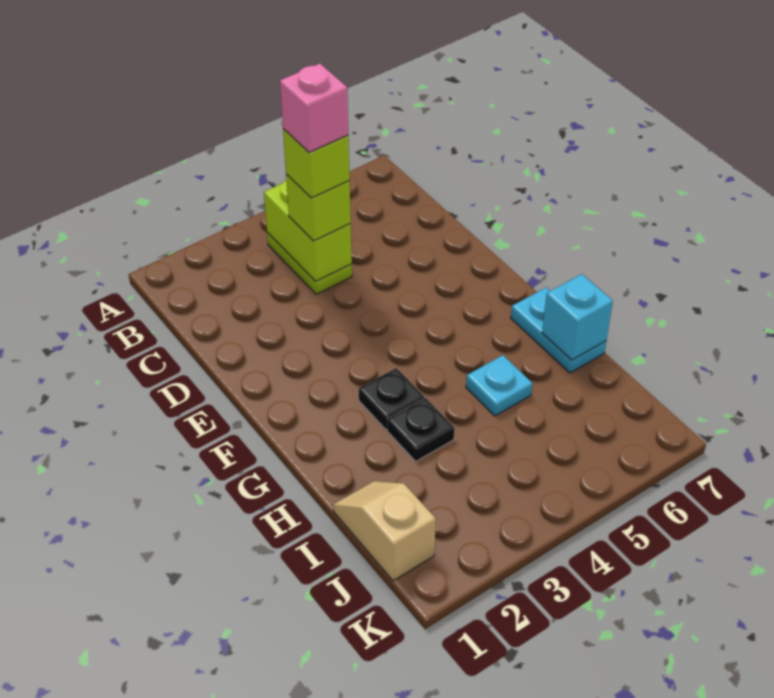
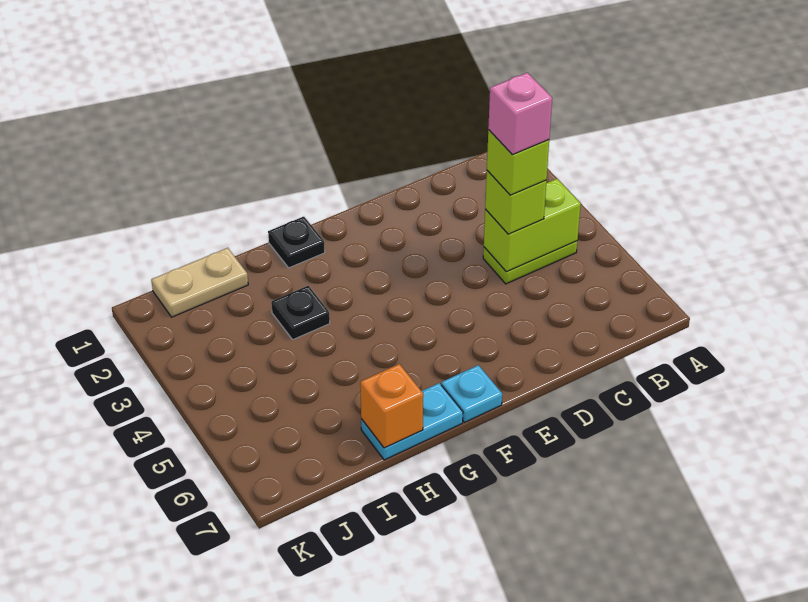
black 1x1 plate [359,368,424,430] -> black 1x1 plate moved to [268,217,325,268]
cyan 1x1 plate [466,355,532,416] -> cyan 1x1 plate moved to [441,365,502,422]
cyan 1x1 brick [542,274,613,360] -> orange 1x1 brick [360,364,423,448]
tan 1x2 slope [333,481,436,581] -> tan 1x2 plate [151,248,248,317]

